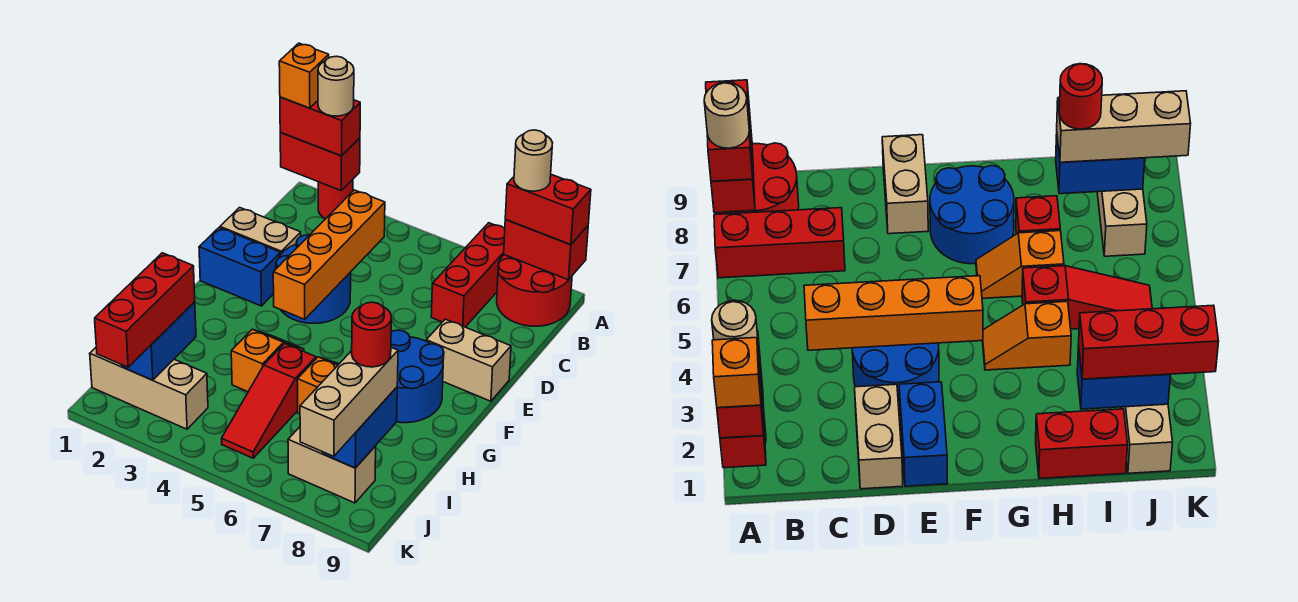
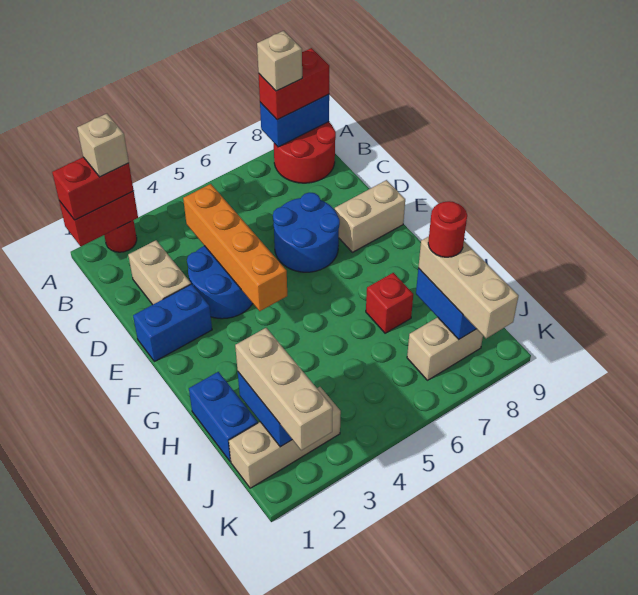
orange 1x1 brick [279,43,329,108] -> none
tan 1x1 round brick [318,56,354,116] -> tan 1x1 brick [77,114,129,177]
red 1x3 brick [431,223,505,327] -> none
red 1x2 brick [504,219,588,280] -> blue 1x2 brick [260,94,329,147]
tan 1x1 round brick [514,130,553,191] -> tan 1x1 brick [257,31,302,91]
tan 1x2 brick [220,207,301,254] -> tan 1x2 brick turned to [128,240,191,305]
blue 2x2 round brick [391,330,444,423] -> blue 2x2 round brick moved to [273,192,340,272]
orange 1x2 slope [231,329,304,392] -> none
orange 1x2 slope [297,357,339,414] -> none
red 1x2 brick [1036,409,1128,479] -> blue 1x2 brick [189,372,258,461]
red 1x3 slope [221,344,316,458] -> none
red 1x3 brick [95,253,195,367] -> tan 1x3 brick [235,328,333,450]

